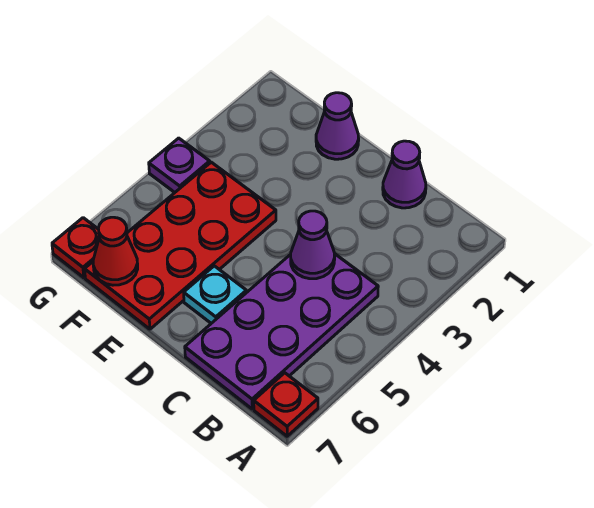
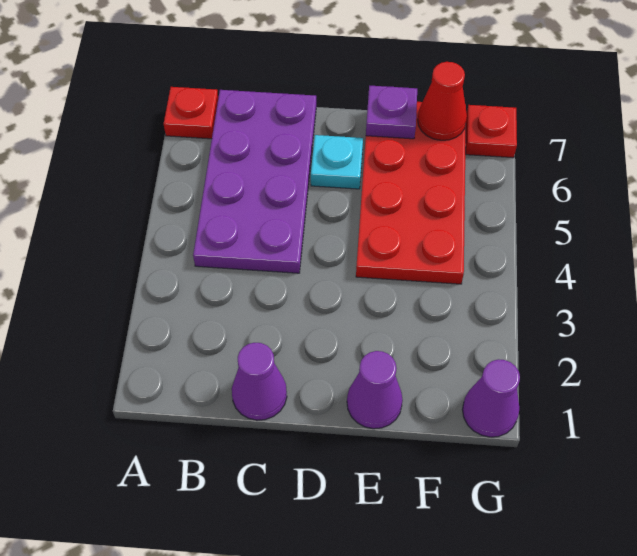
purple 1x1 cone [291,211,335,279] -> purple 1x1 cone moved to [462,359,520,437]
purple 1x1 plate [149,138,210,192] -> purple 1x1 plate moved to [366,86,417,139]

